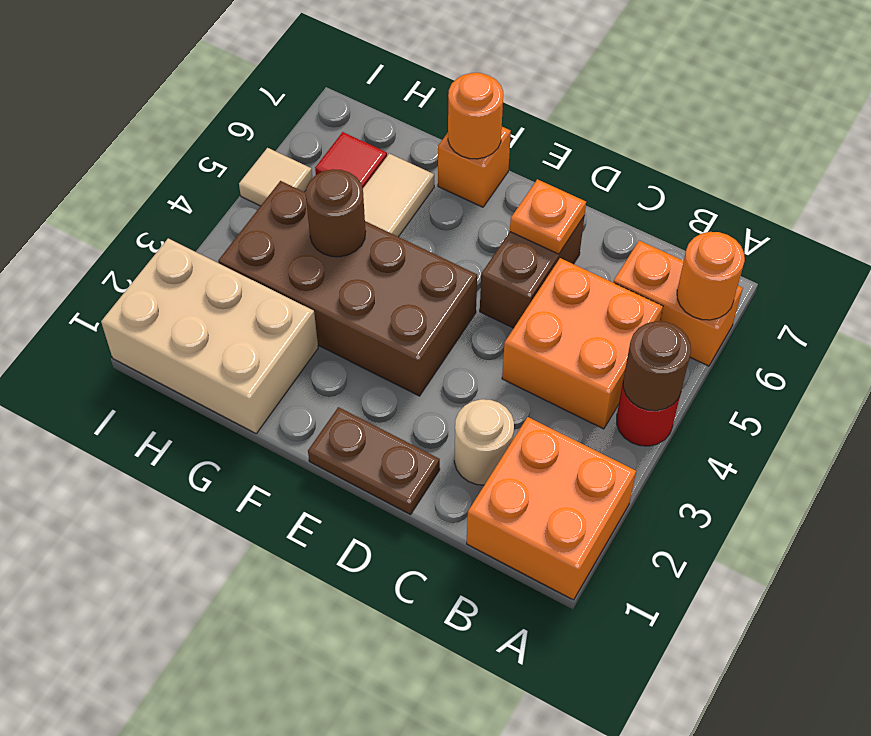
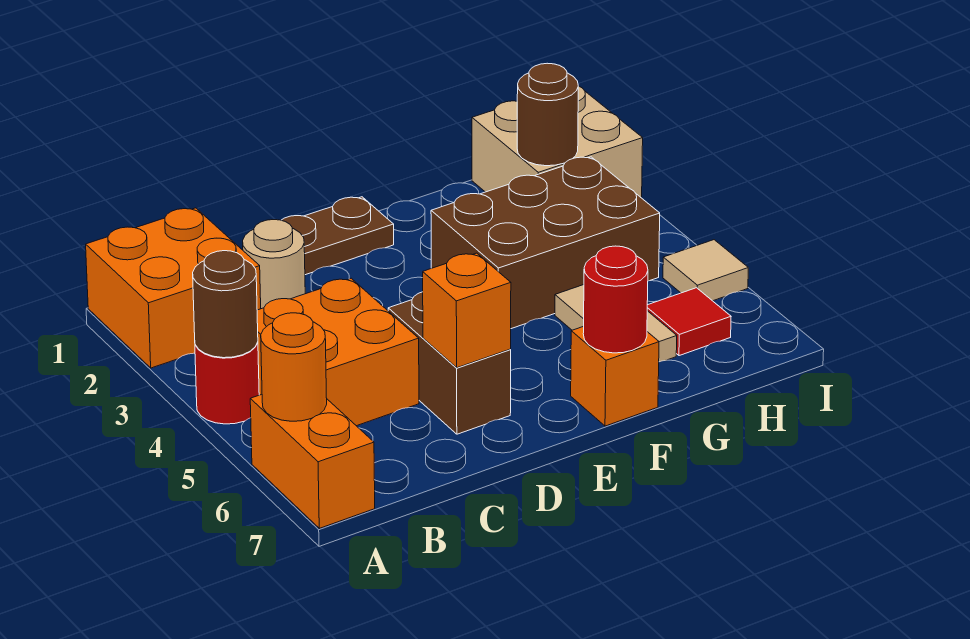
orange 1x2 brick [613,241,743,366] -> orange 1x2 brick turned to [250,394,375,528]
orange 1x1 plate [510,179,586,254] -> orange 1x1 brick [423,253,511,368]
brown 2x4 brick [218,181,477,396] -> brown 2x3 brick [431,157,660,329]
orange 1x1 round brick [448,73,503,159] -> red 1x1 round brick [583,246,648,353]
tan 2x3 brick [101,238,318,433] -> tan 2x2 brick [472,86,643,198]
brown 1x1 round brick [306,169,366,257] -> brown 1x1 round brick moved to [517,63,578,166]

